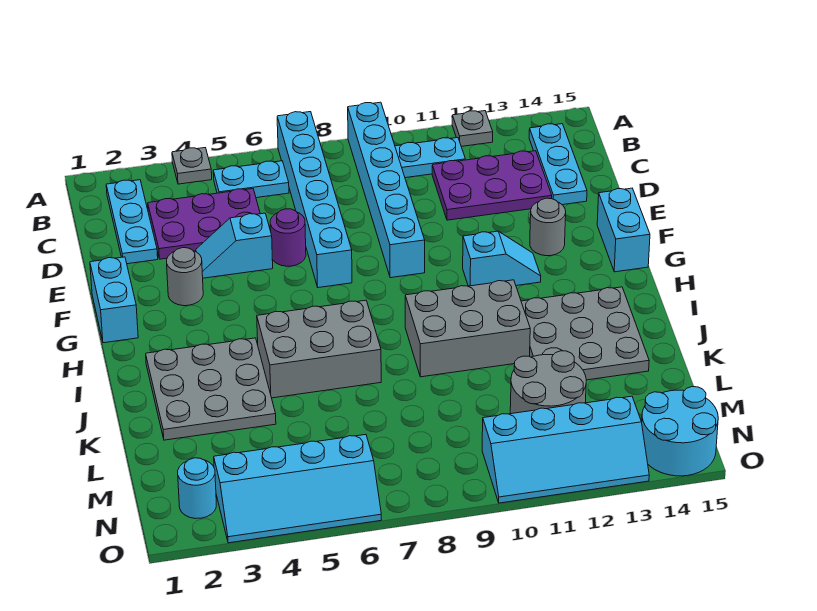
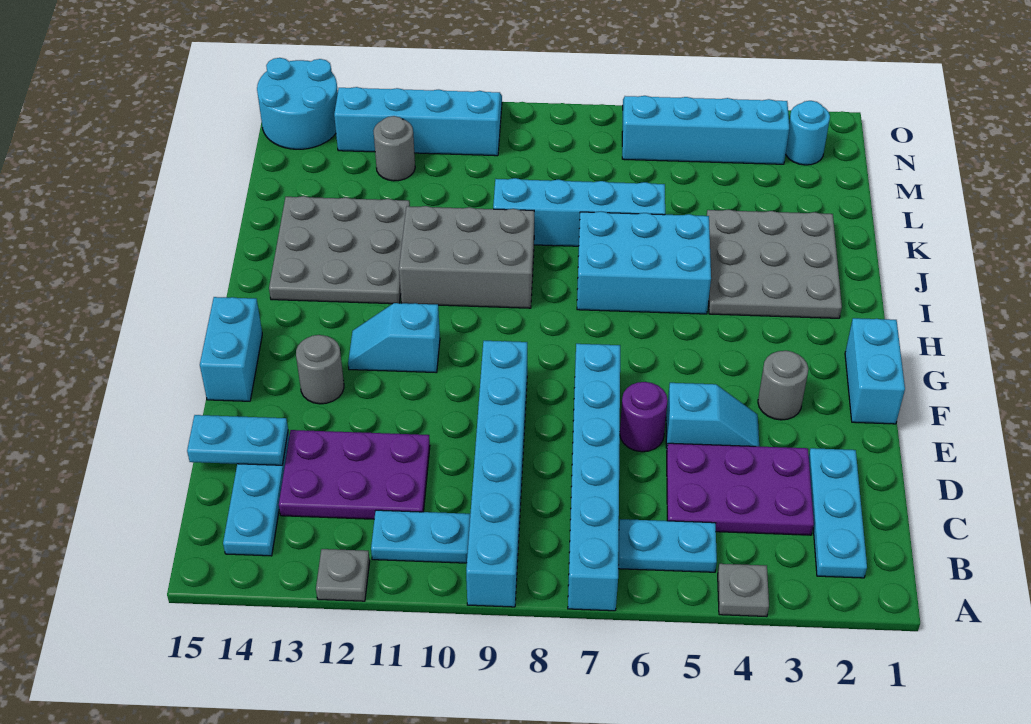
none -> cyan 1x2 plate [187,415,288,465]
grey 2x3 brick [257,300,381,398] -> cyan 2x3 brick [577,212,711,314]
none -> cyan 1x4 brick [493,178,665,246]
grey 2x2 round brick [510,351,586,414] -> grey 1x1 round brick [373,116,415,181]

